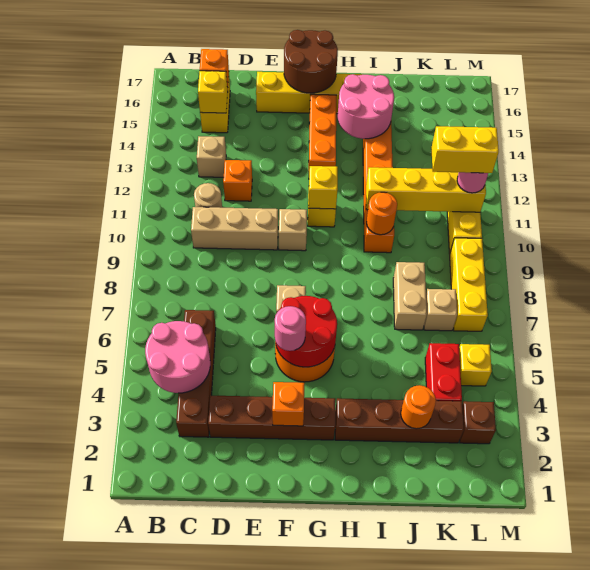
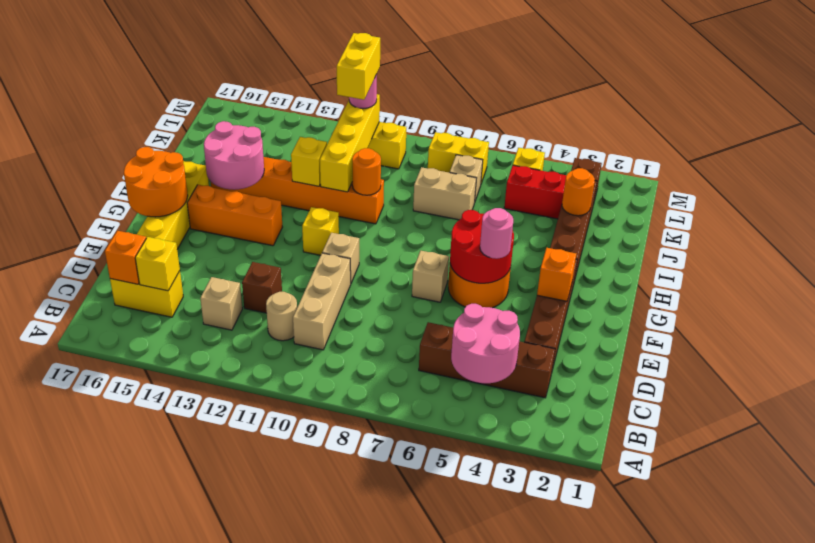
orange 1x1 brick [223,160,252,201] -> brown 1x1 brick [242,262,282,313]
brown 2x2 round brick [284,30,338,93] -> orange 2x2 round brick [124,147,188,217]
yellow 1x1 brick [308,166,338,209] -> yellow 1x1 brick moved to [291,137,327,186]
yellow 1x3 brick [450,238,488,331] -> yellow 1x2 brick [428,132,489,183]

